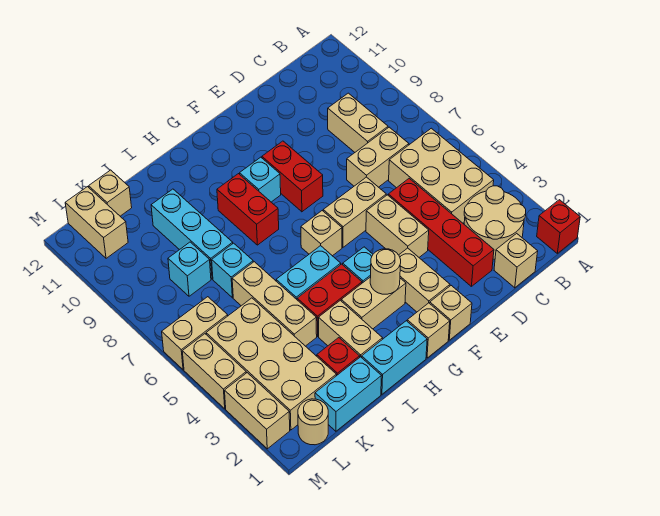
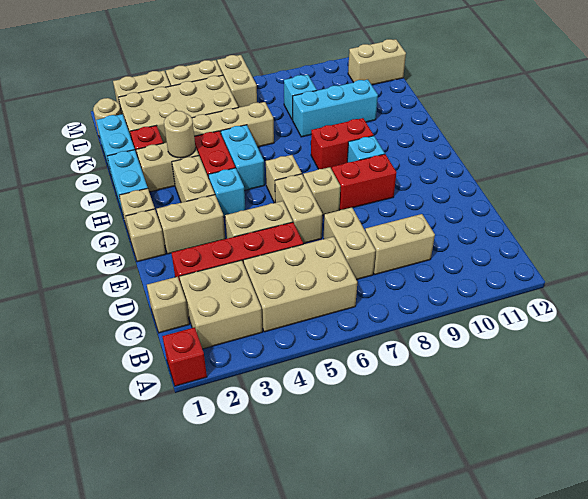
tan 2x2 round brick [464,186,526,259] -> tan 2x2 brick [179,260,262,349]
tan 1x1 round brick [370,249,401,294] -> tan 1x1 round brick moved to [164,111,195,158]
cyan 1x1 brick [212,243,253,298] -> none
tan 1x1 brick [89,170,132,216] -> tan 1x1 brick moved to [303,167,340,215]

